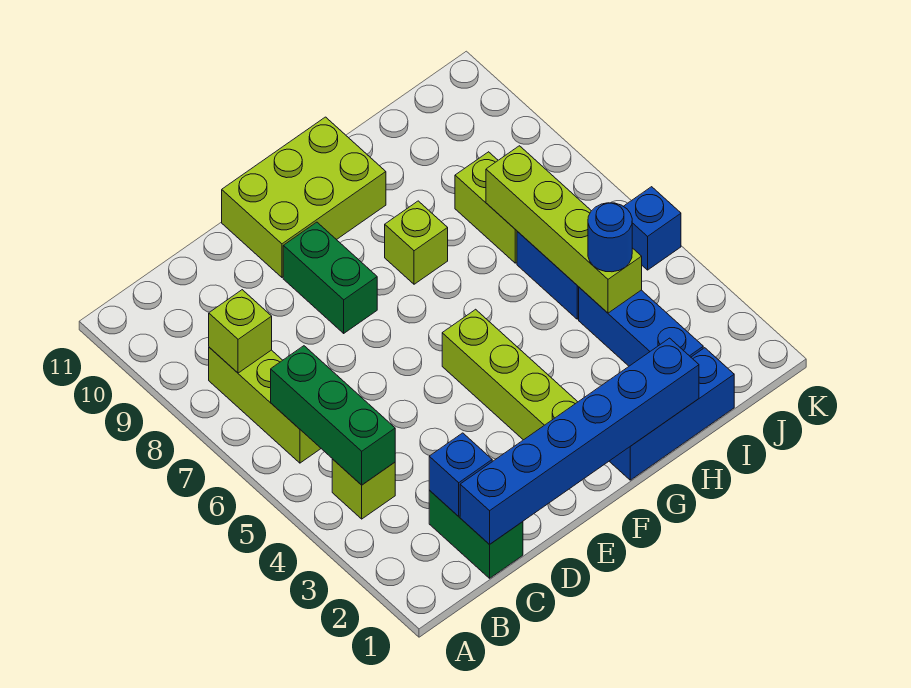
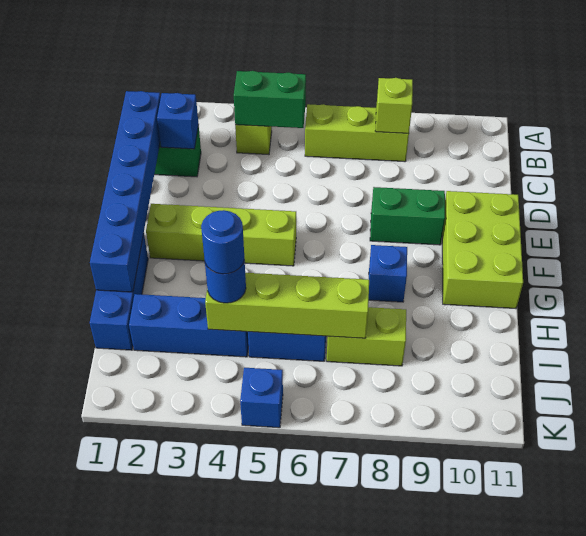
green 1x3 brick [271,346,395,485] -> green 1x2 brick [234,71,306,128]
lime 1x1 brick [385,201,448,284] -> blue 1x1 brick [369,245,407,302]
none -> blue 1x1 round brick [201,210,244,274]

